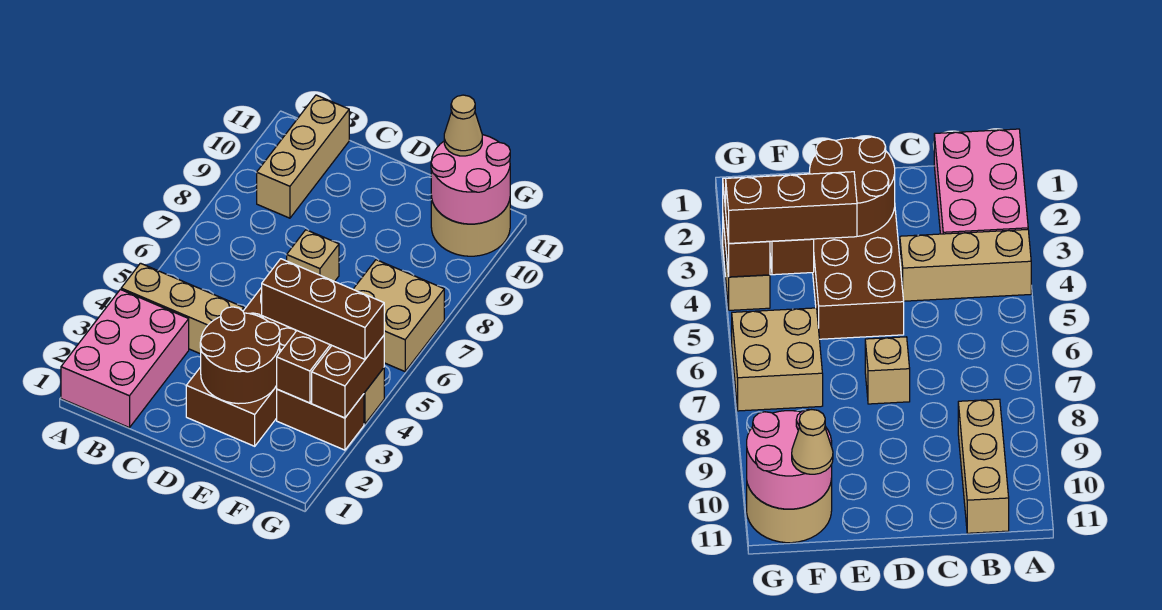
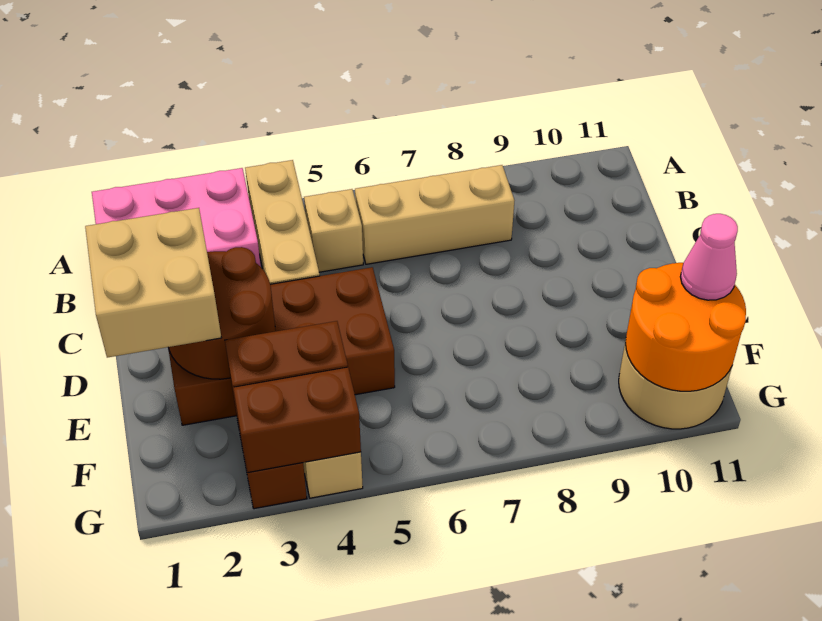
tan 1x3 brick [257,95,349,218] -> tan 1x3 brick moved to [355,165,514,264]
tan 1x1 brick [287,230,339,282] -> tan 1x1 brick moved to [304,189,363,272]
brown 1x3 brick [262,259,384,359] -> none
tan 2x2 brick [353,260,444,371] -> tan 2x2 brick moved to [85,208,221,358]
pink 2x2 round brick [431,135,510,224] -> orange 2x2 round brick [625,263,746,391]
tan 1x1 cone [444,95,482,156] -> pink 1x1 cone [680,214,738,300]

